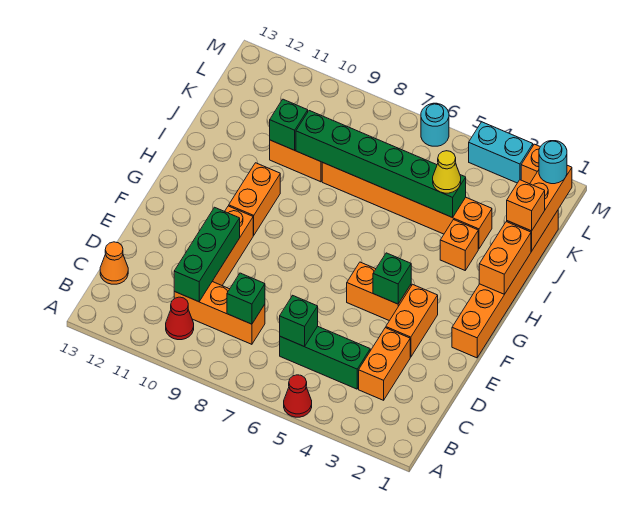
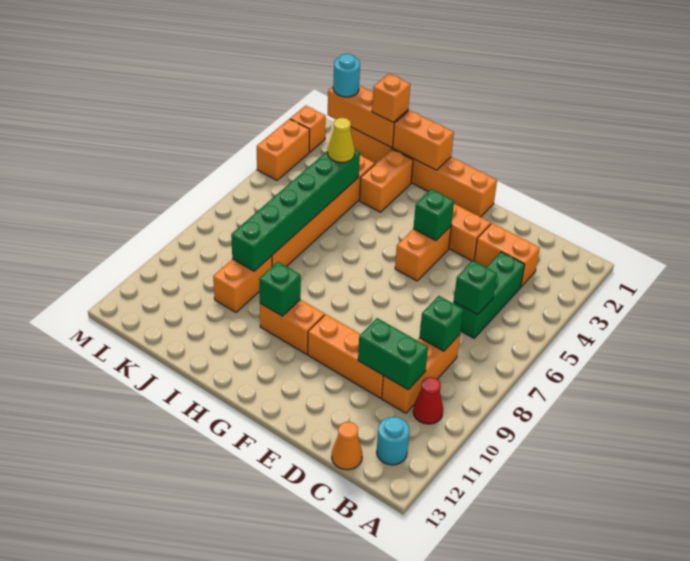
red 1x1 cone [284,375,312,417] -> none
green 1x3 brick [174,207,240,302] -> green 1x2 brick [358,318,428,390]
orange 1x1 brick [440,220,478,270] -> orange 1x2 brick [359,149,413,212]
green 1x1 brick [270,99,308,150] -> green 1x1 brick moved to [259,262,301,316]
cyan 1x2 brick [469,122,533,183] -> orange 1x2 brick [257,119,310,180]
cyan 1x1 round brick [421,103,449,146] -> cyan 1x1 round brick moved to [377,417,409,465]

